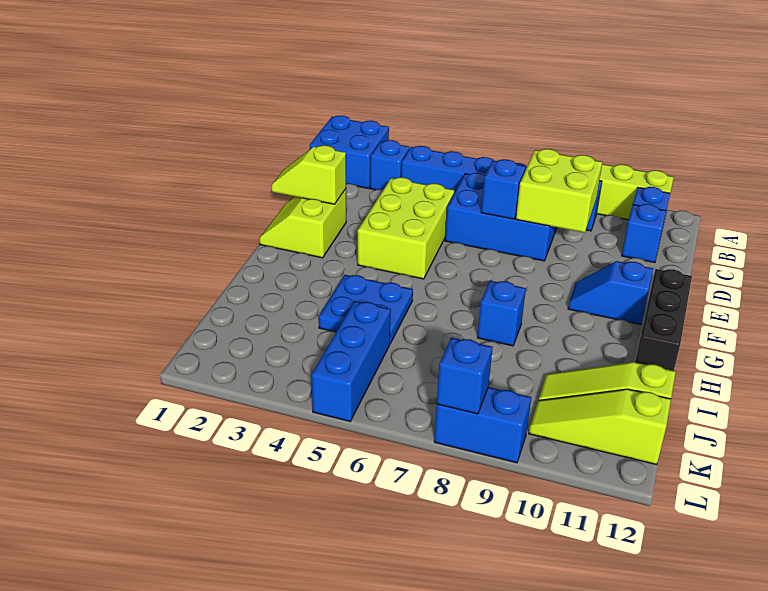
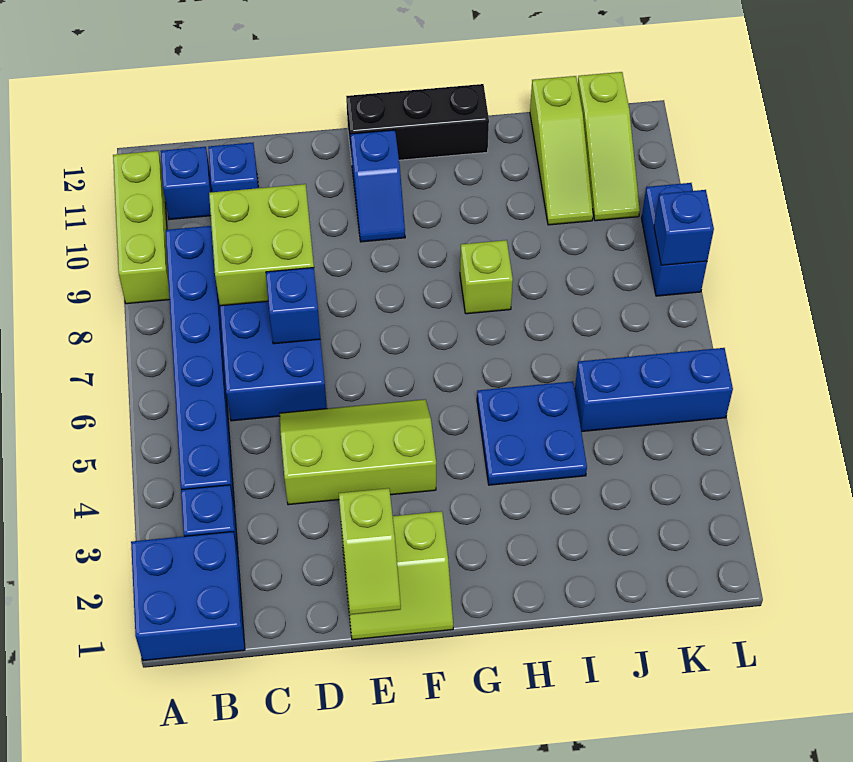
lime 2x3 brick [358,177,454,279] -> lime 2x3 slope [280,399,436,505]
blue 1x1 brick [477,281,526,346] -> lime 1x1 brick [460,240,513,314]

